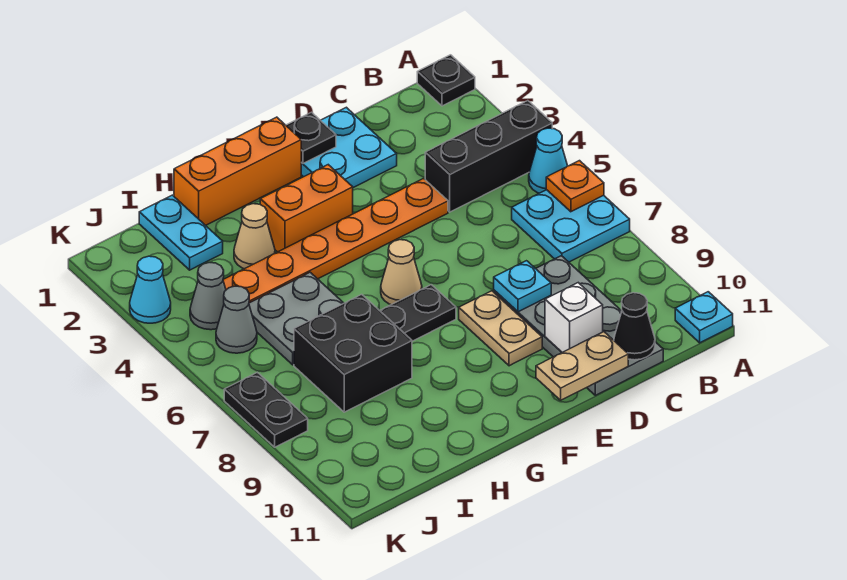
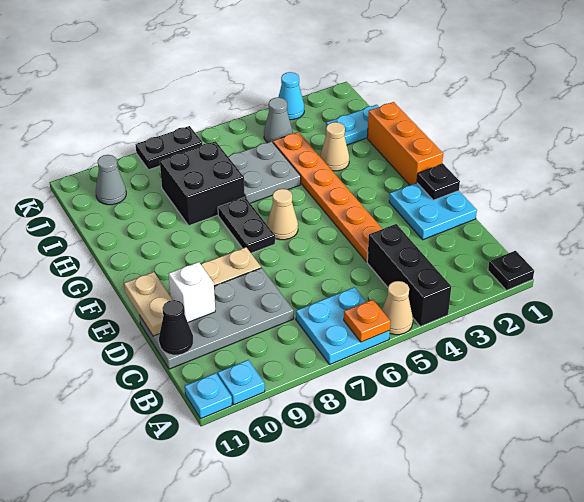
cyan 1x1 cone [529,128,567,193] -> tan 1x1 cone [382,281,413,335]
cyan 1x1 plate [494,261,551,312] -> cyan 1x1 plate moved to [218,360,265,405]
orange 1x2 brick [260,165,353,252] -> none
grey 1x1 cone [216,286,257,353] -> grey 1x1 cone moved to [96,155,126,205]

